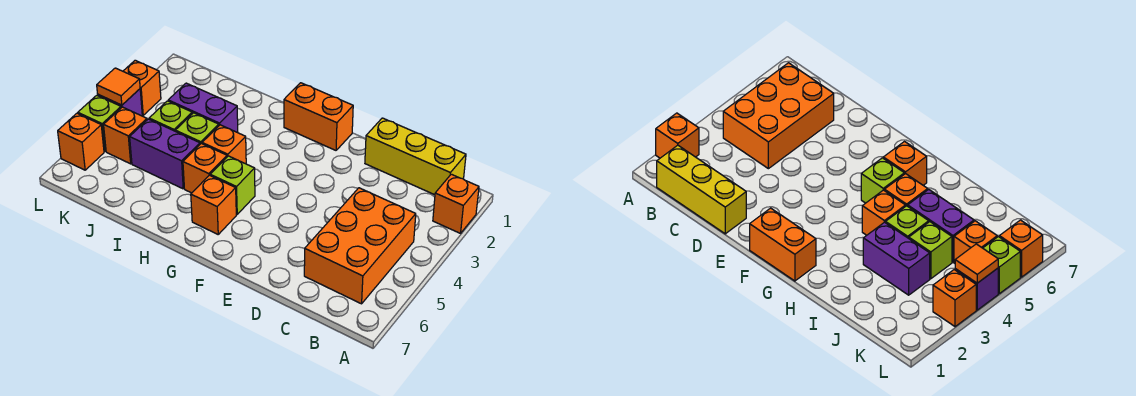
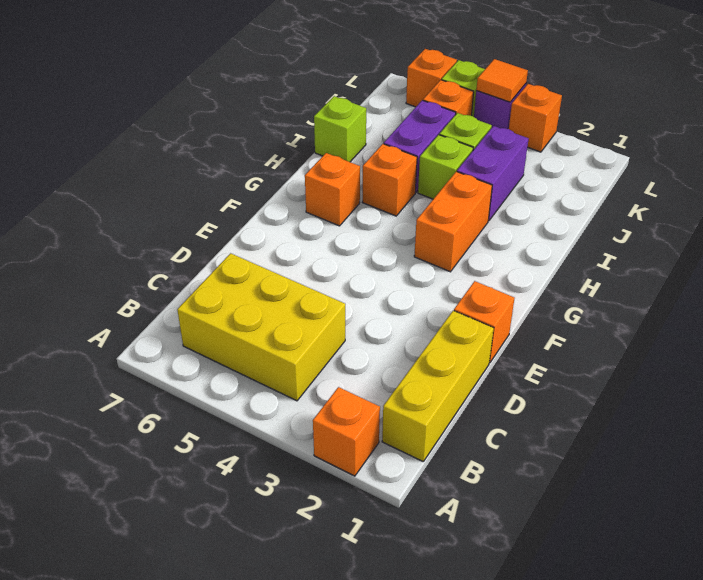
orange 2x3 brick [304,188,416,304] -> yellow 2x3 brick [177,253,345,401]
orange 1x2 brick [284,83,353,150] -> orange 1x2 brick moved to [414,172,492,272]
lime 1x1 brick [210,156,255,214] -> lime 1x1 brick moved to [314,96,366,162]
orange 1x1 brick [202,125,246,164] -> orange 1x1 brick moved to [454,281,515,363]

